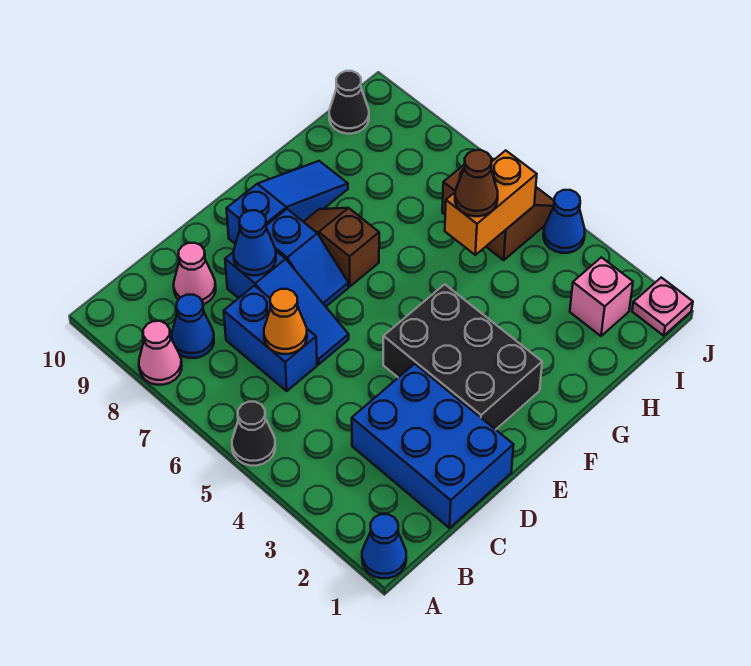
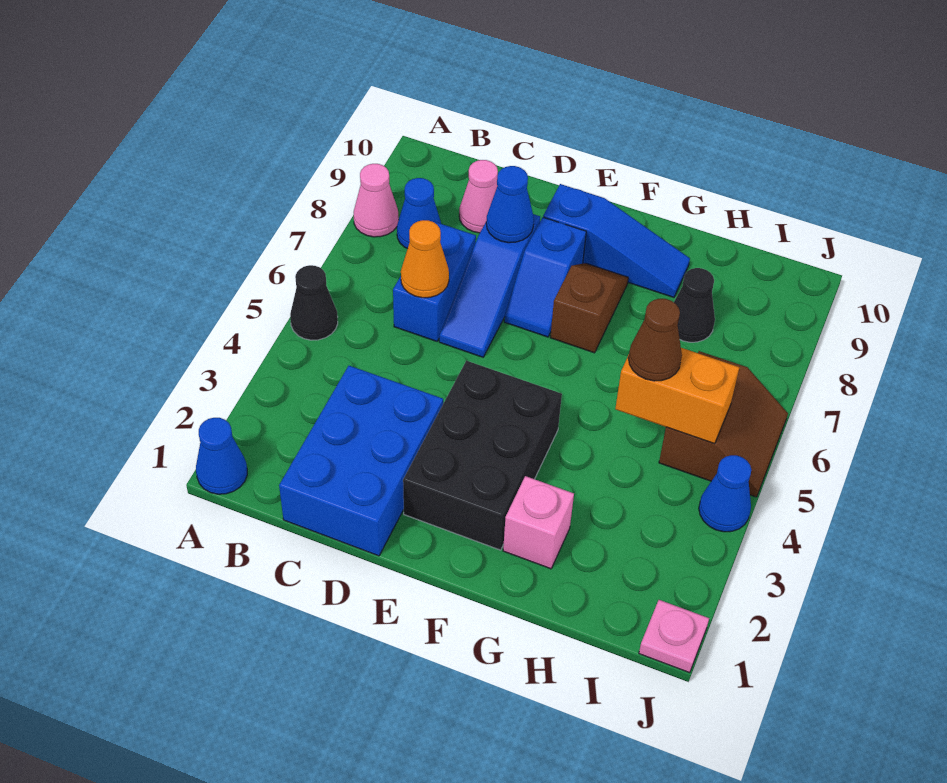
pink 1x1 brick [570,257,633,336] -> pink 1x1 brick moved to [503,476,574,569]
black 1x1 cone [329,71,369,134] -> black 1x1 cone moved to [674,268,715,342]

